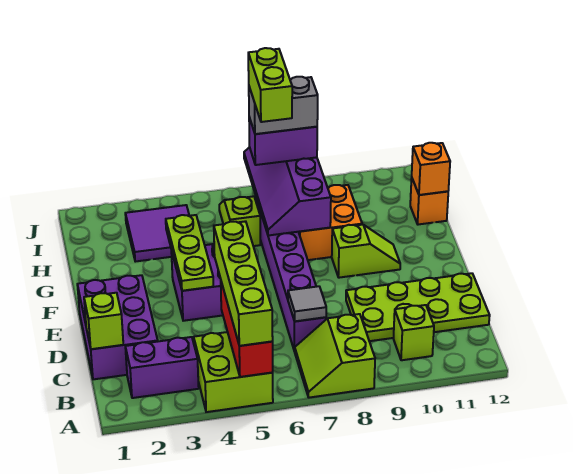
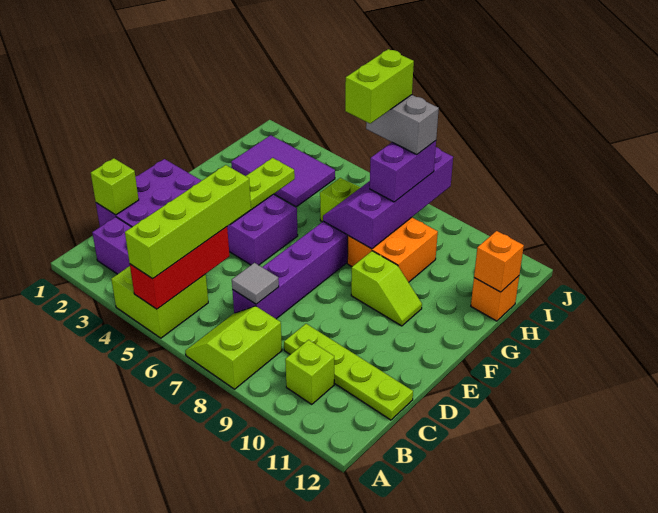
lime 2x4 plate [346,273,490,341] -> lime 1x4 plate [284,324,413,420]
purple 2x2 tile [125,205,189,262] -> purple 2x3 tile [231,135,335,207]
purple 1x2 brick [249,117,317,165] -> purple 1x2 brick turned to [370,141,436,202]

